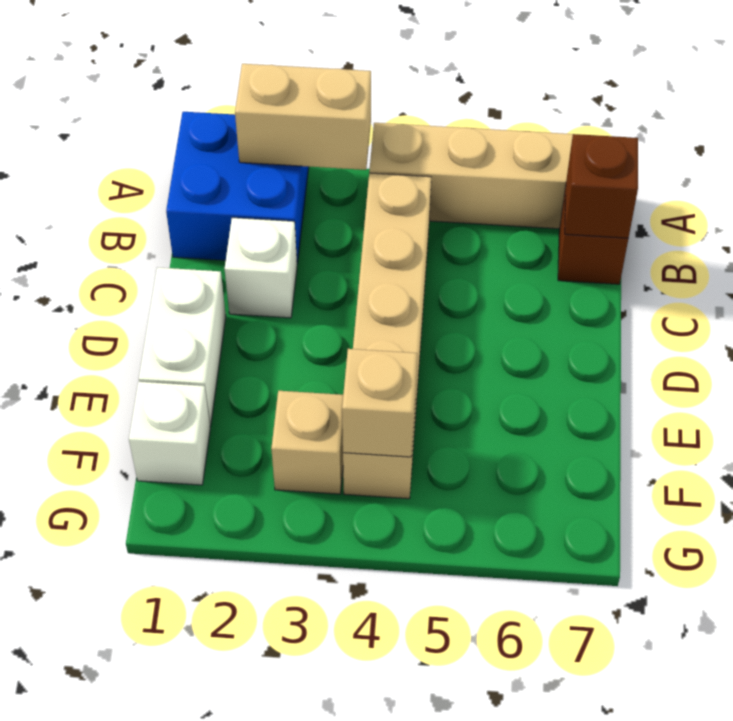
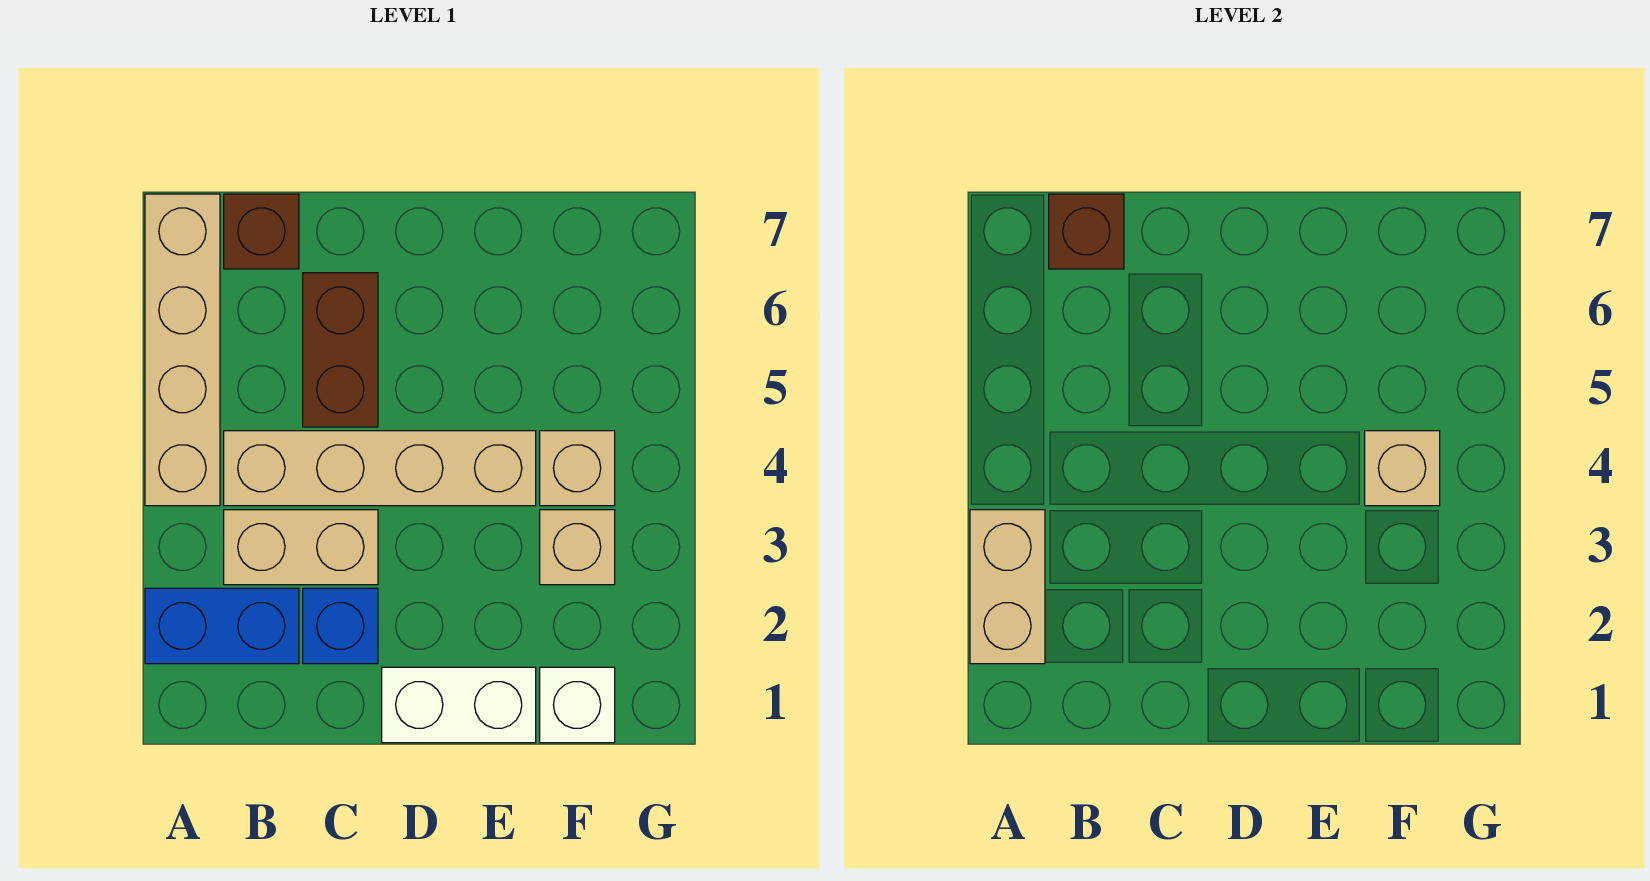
blue 2x2 brick [166,112,309,264] -> blue 1x2 brick [145,588,299,664]
none -> tan 1x2 brick [224,510,378,585]
white 1x1 brick [225,218,297,318] -> blue 1x1 brick [303,588,378,664]
none -> brown 1x2 brick [303,273,378,427]

